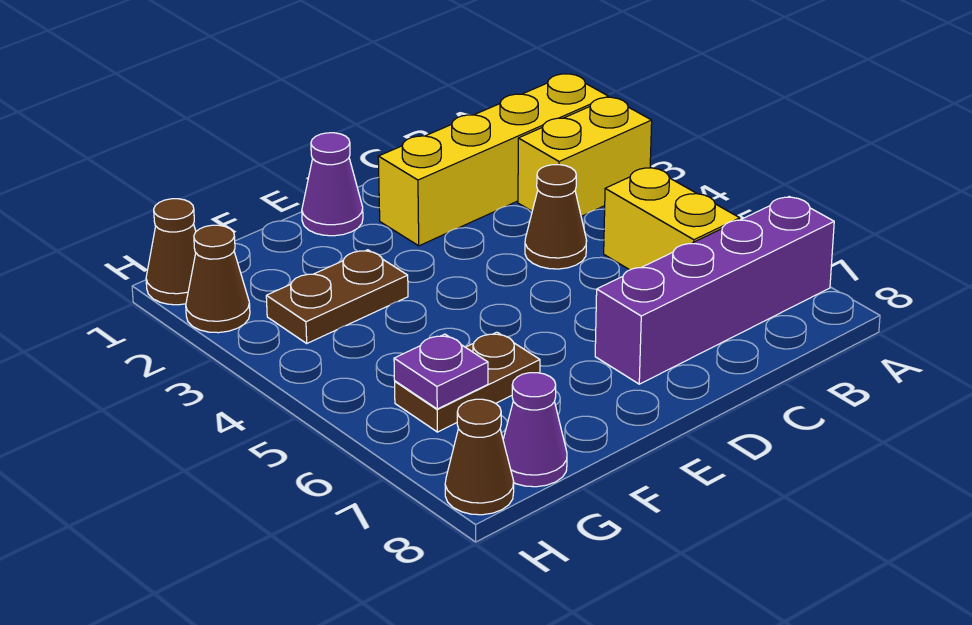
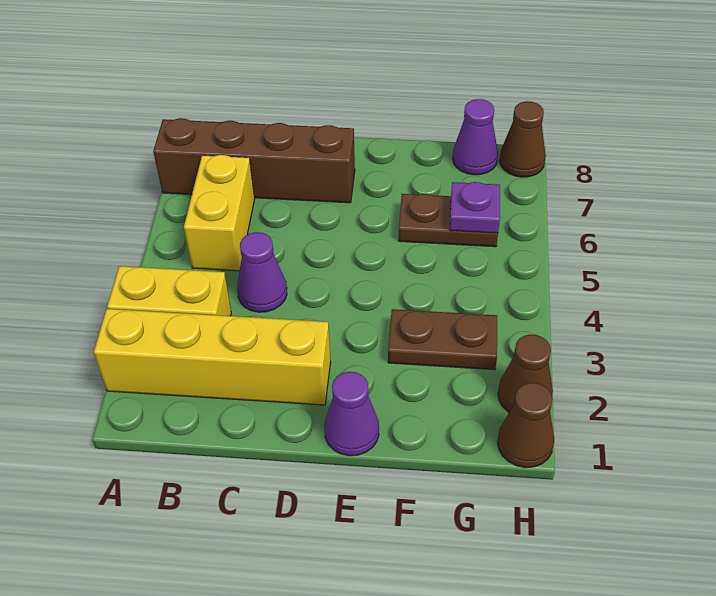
purple 1x4 brick [595,197,834,384] -> brown 1x4 brick [153,118,355,203]
brown 1x1 cone [525,165,587,269] -> purple 1x1 cone [237,232,287,312]

